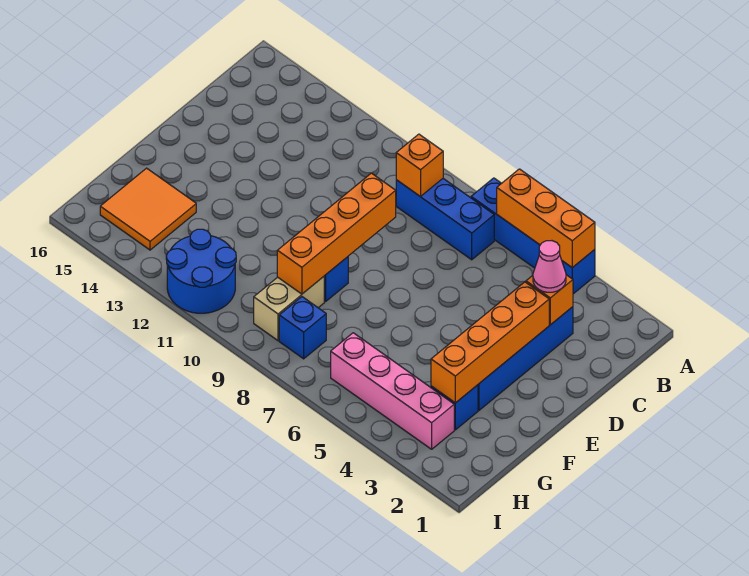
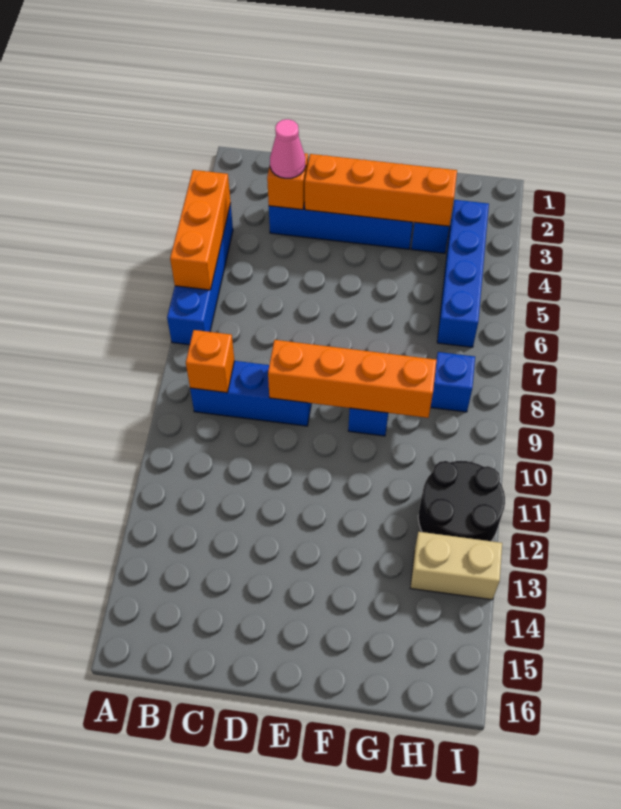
blue 1x3 brick [396,179,494,260] -> blue 1x3 brick turned to [190,361,311,426]
tan 1x2 brick [254,277,324,341] -> tan 1x2 brick moved to [410,532,502,600]
orange 2x2 tile [100,168,196,250] -> none
pink 1x4 brick [331,333,454,449] -> blue 1x4 brick [437,200,489,347]
blue 2x2 round brick [166,229,236,313] -> black 2x2 round brick [418,461,505,541]

